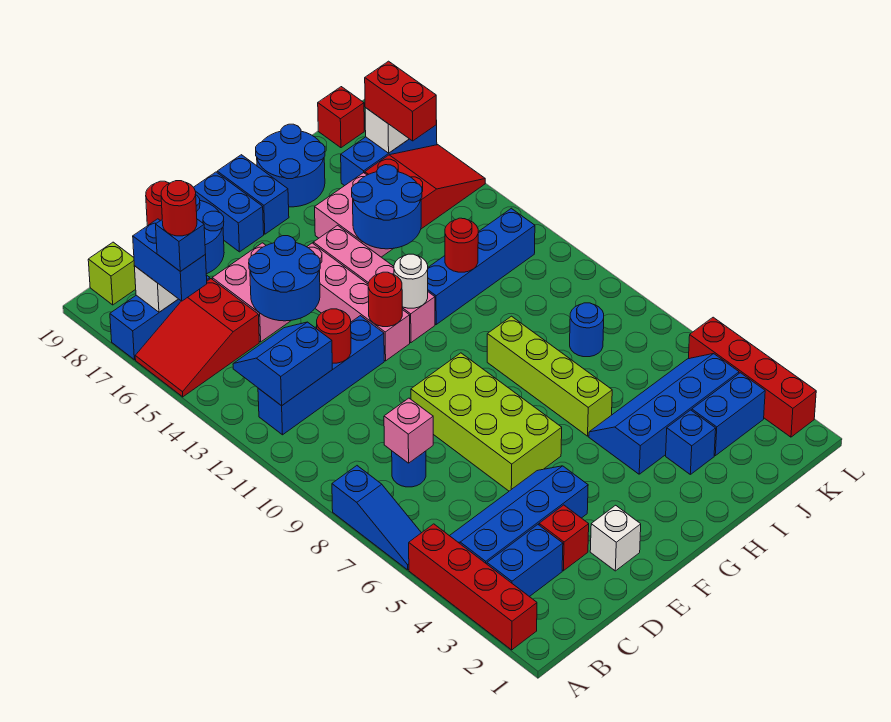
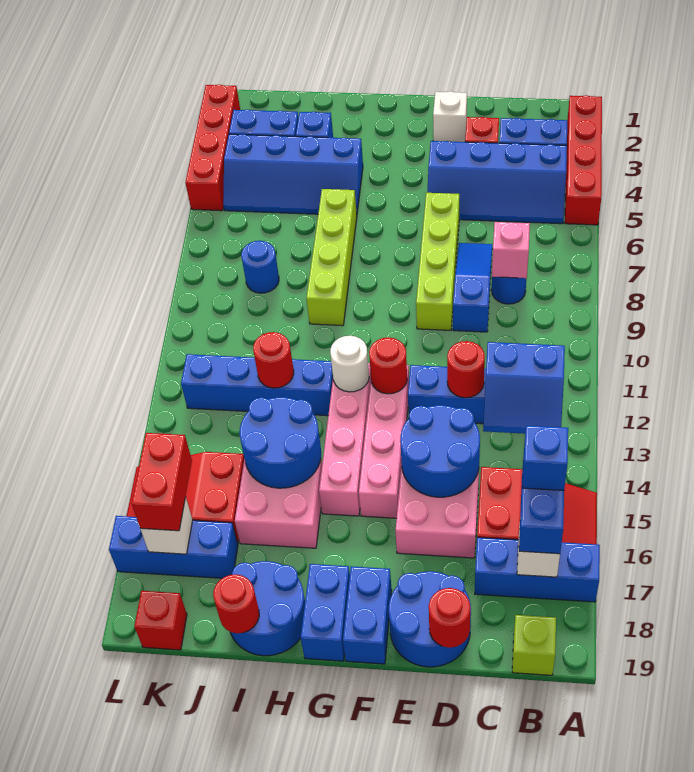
blue 1x3 slope [332,466,421,570] -> blue 1x3 slope moved to [453,243,492,332]
red 1x1 round brick [161,181,197,236] -> red 1x1 round brick moved to [213,574,259,633]
lime 2x4 brick [411,353,562,491] -> lime 1x4 brick [416,193,459,330]

